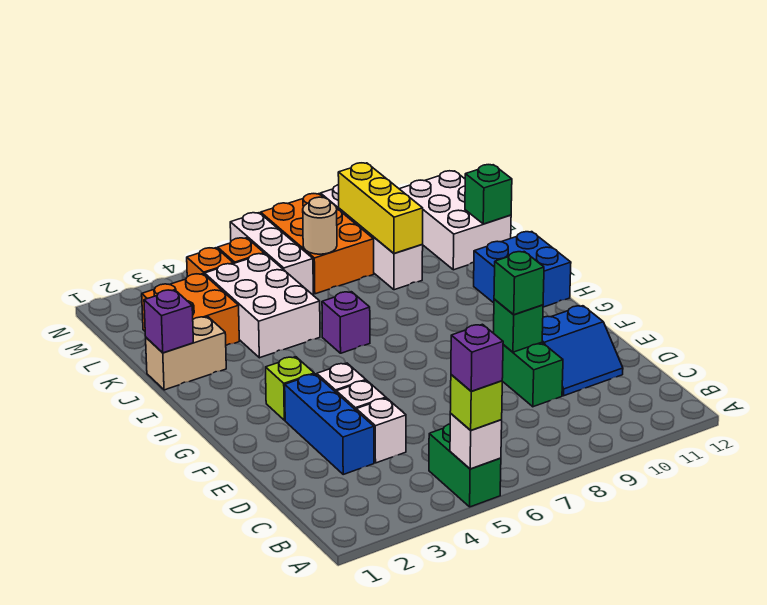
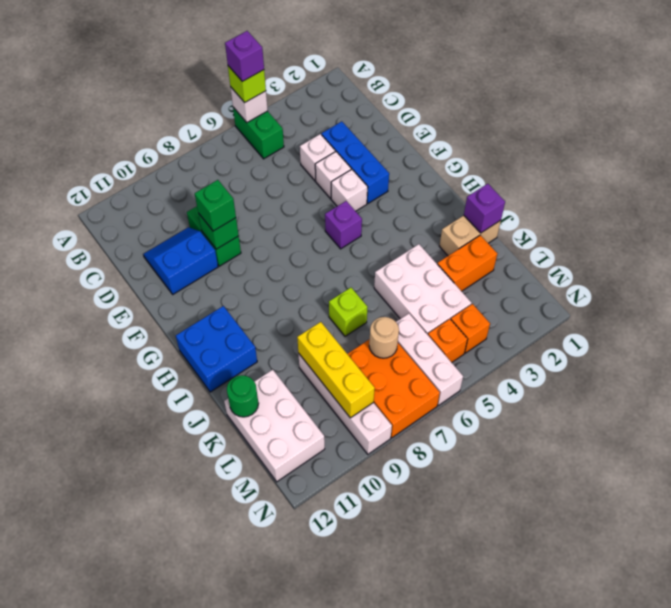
lime 1x1 brick [266,357,314,420] -> lime 1x1 brick moved to [329,288,367,336]
purple 1x1 brick [322,292,370,353] -> purple 1x1 brick moved to [325,201,362,249]
orange 2x2 brick [142,274,239,345] -> orange 1x2 brick [437,235,497,291]
green 1x1 brick [465,165,512,224] -> green 1x1 round brick [227,375,259,417]

